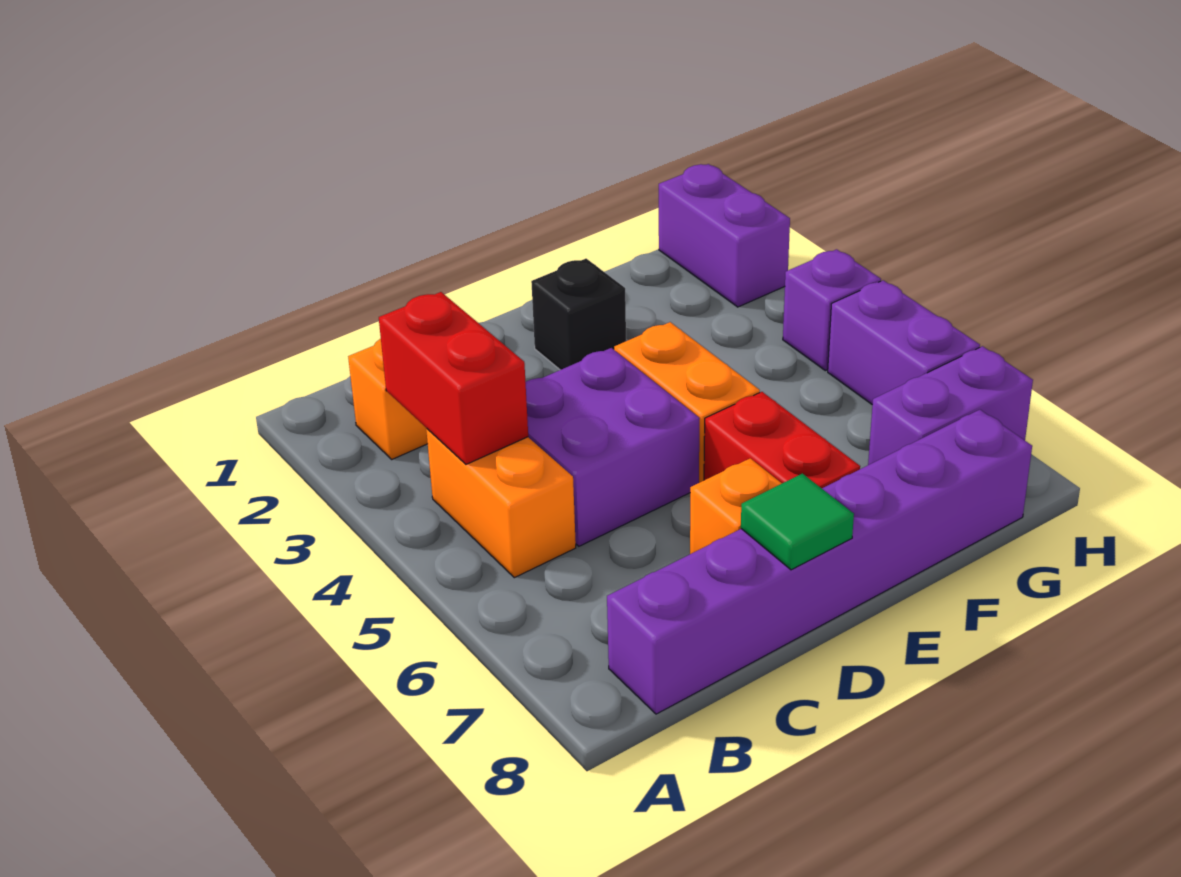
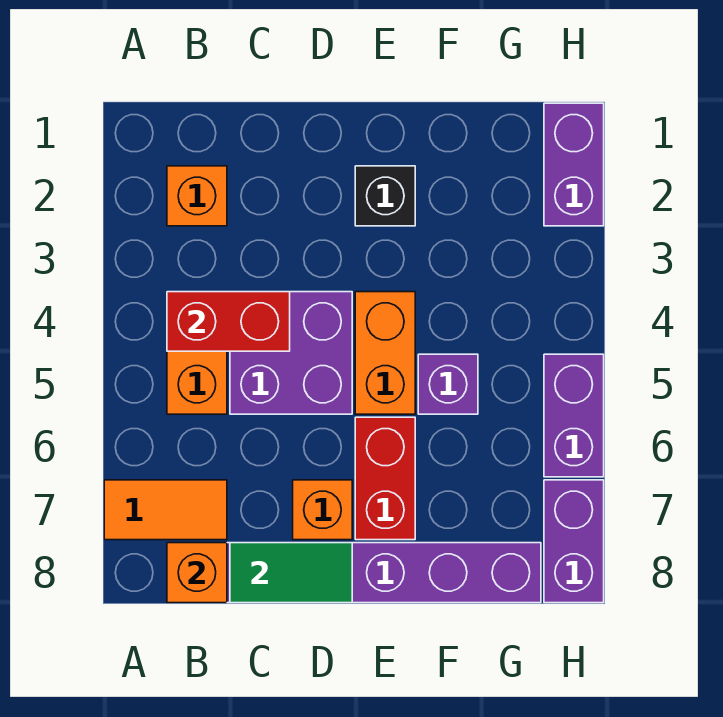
none -> orange 1x2 tile [104,480,227,540]
red 1x2 brick [379,292,528,464] -> red 1x2 brick turned to [167,292,290,351]
none -> orange 1x1 brick [167,543,227,603]
green 1x1 tile [741,474,854,570] -> green 1x2 tile [230,543,352,603]
purple 1x2 brick [868,346,1033,465] -> purple 1x2 brick turned to [544,480,604,603]
purple 1x1 brick [783,249,881,371] -> purple 1x1 brick moved to [418,354,478,414]

